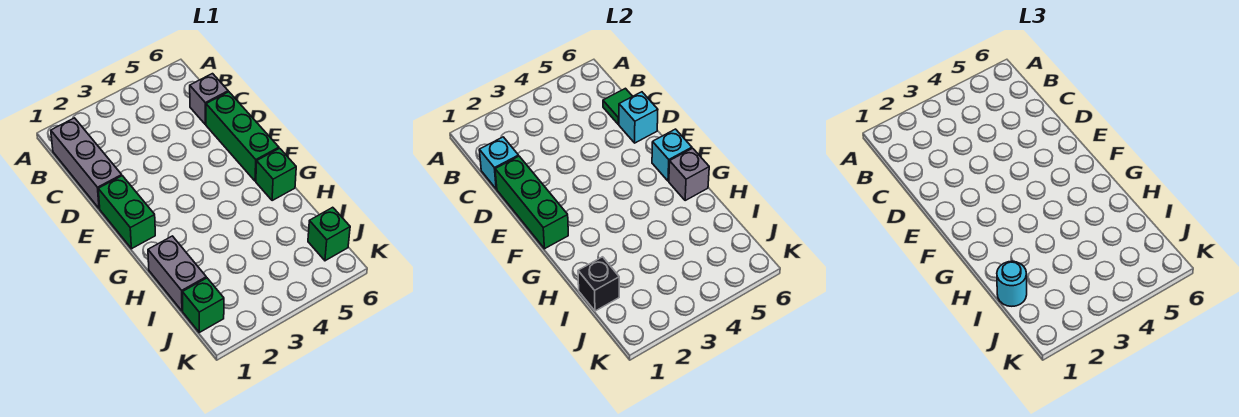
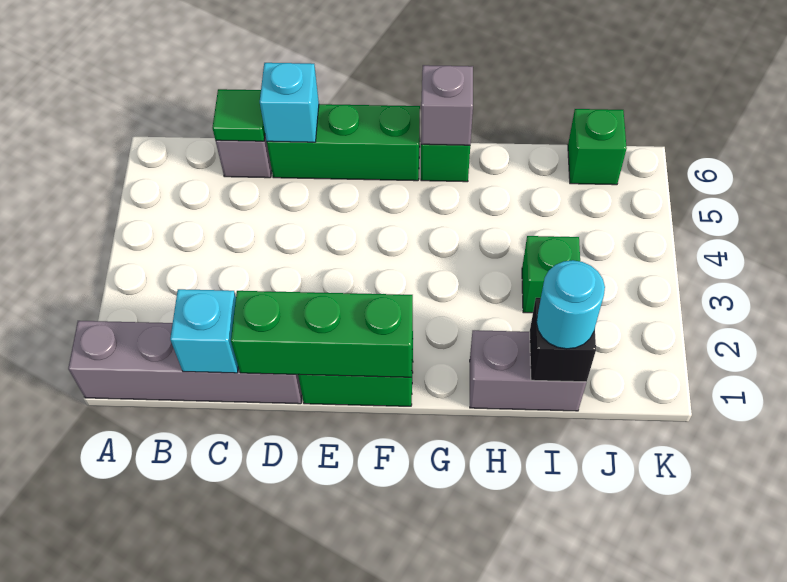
grey 1x3 brick [51,118,122,209] -> grey 1x4 brick [68,321,302,404]
cyan 1x1 brick [652,129,692,181] -> none
green 1x1 brick [182,278,224,332] -> green 1x1 brick moved to [522,236,580,313]

